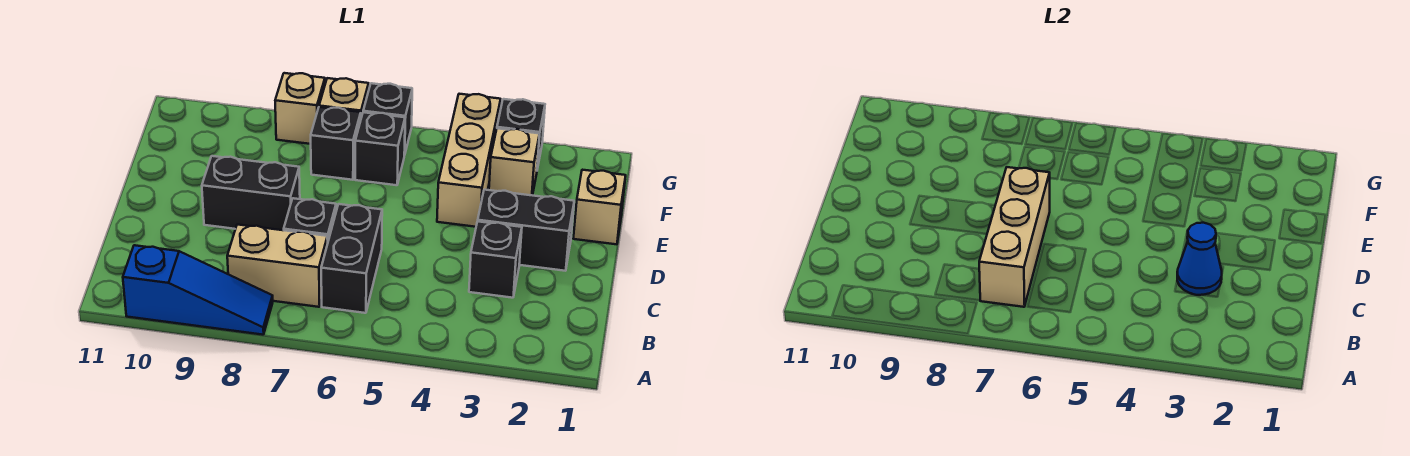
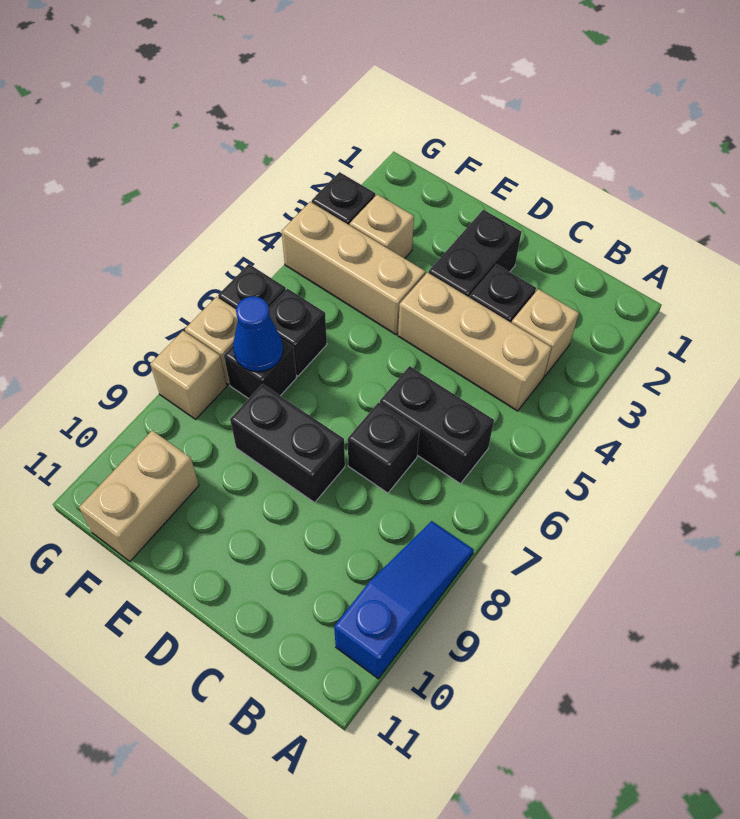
tan 1x2 brick [227,225,328,307] -> tan 1x2 brick moved to [79,430,199,561]
tan 1x3 brick [979,167,1050,307] -> tan 1x3 brick moved to [398,273,552,411]
blue 1x1 cone [1177,223,1222,295] -> blue 1x1 cone moved to [233,296,283,372]
black 1x2 brick [202,156,300,230] -> black 1x2 brick turned to [230,384,345,502]
tan 1x1 brick [573,170,626,244] -> tan 1x1 brick moved to [512,289,579,376]

